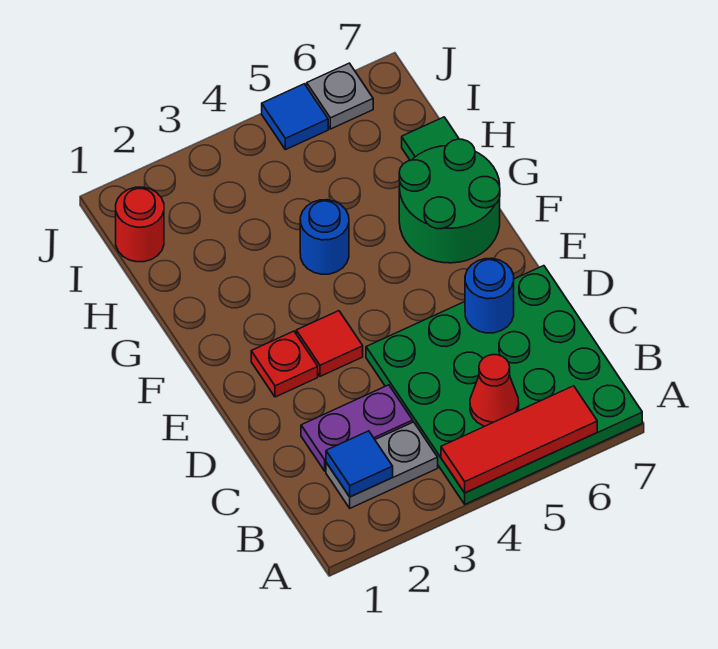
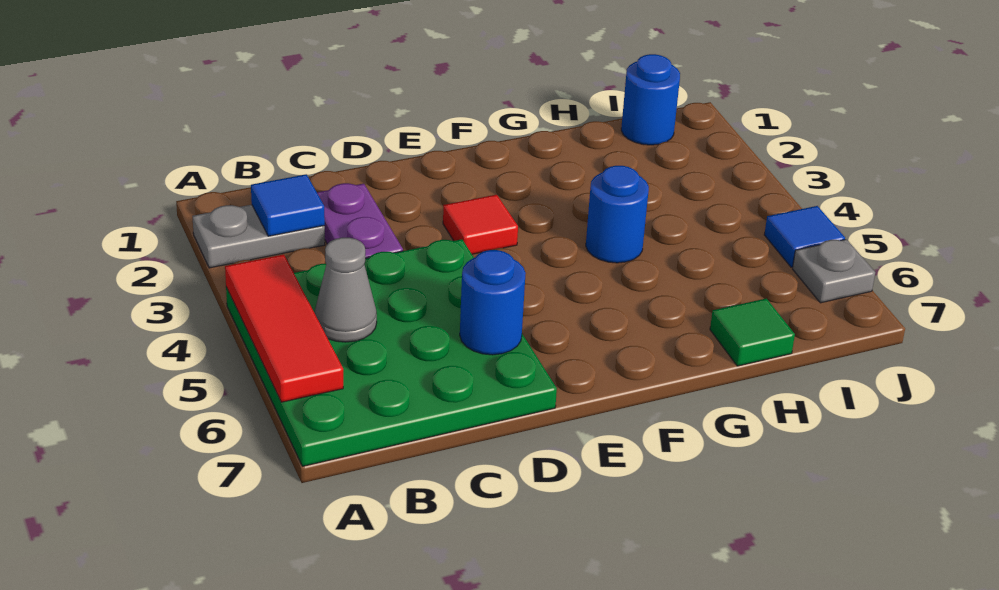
grey 1x2 plate [326,422,438,508] -> grey 1x2 plate turned to [192,205,325,268]
red 1x1 cone [470,355,519,426] -> grey 1x1 cone [314,238,377,342]
red 1x1 plate [251,331,318,397] -> none
green 2x2 round brick [399,139,500,263] -> none
red 1x1 round brick [116,187,164,262] -> blue 1x1 round brick [621,54,680,145]

